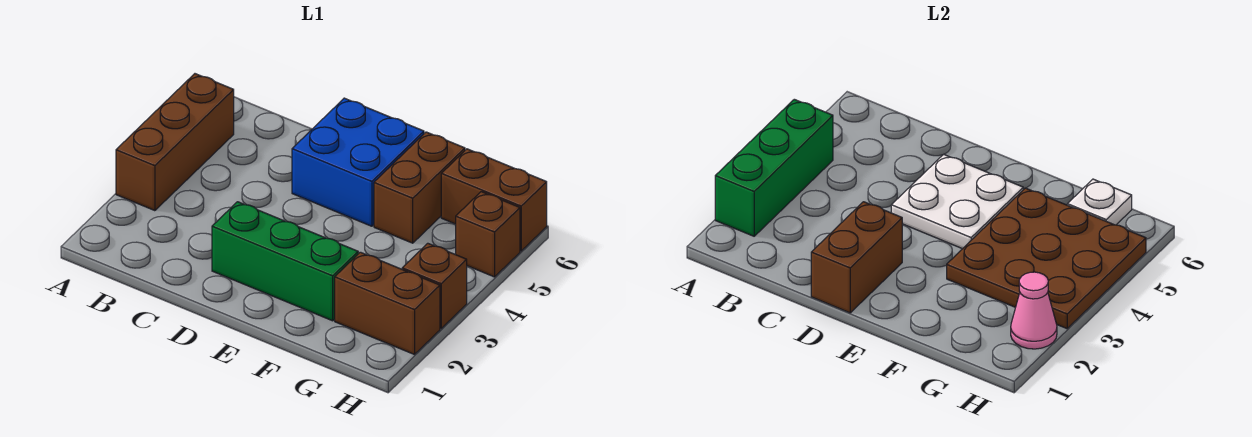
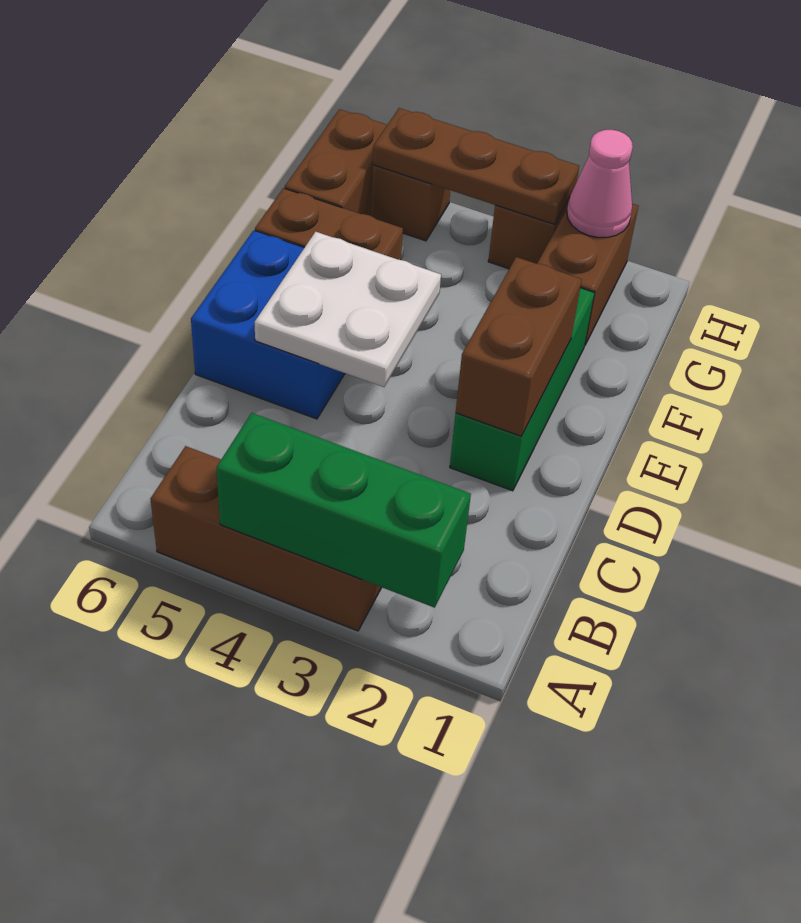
brown 1x2 brick [811,202,902,313] -> brown 1x2 brick turned to [456,257,582,436]
brown 3x3 plate [947,188,1146,329] -> brown 1x3 plate [373,108,579,224]
white 1x1 plate [1067,179,1132,225] -> none

